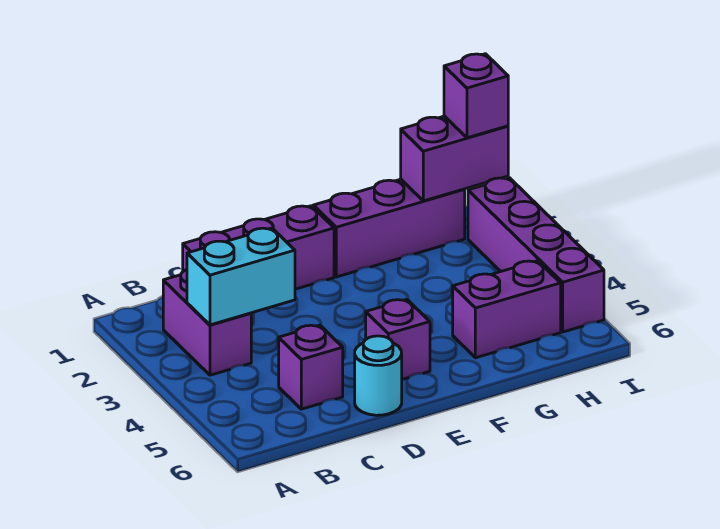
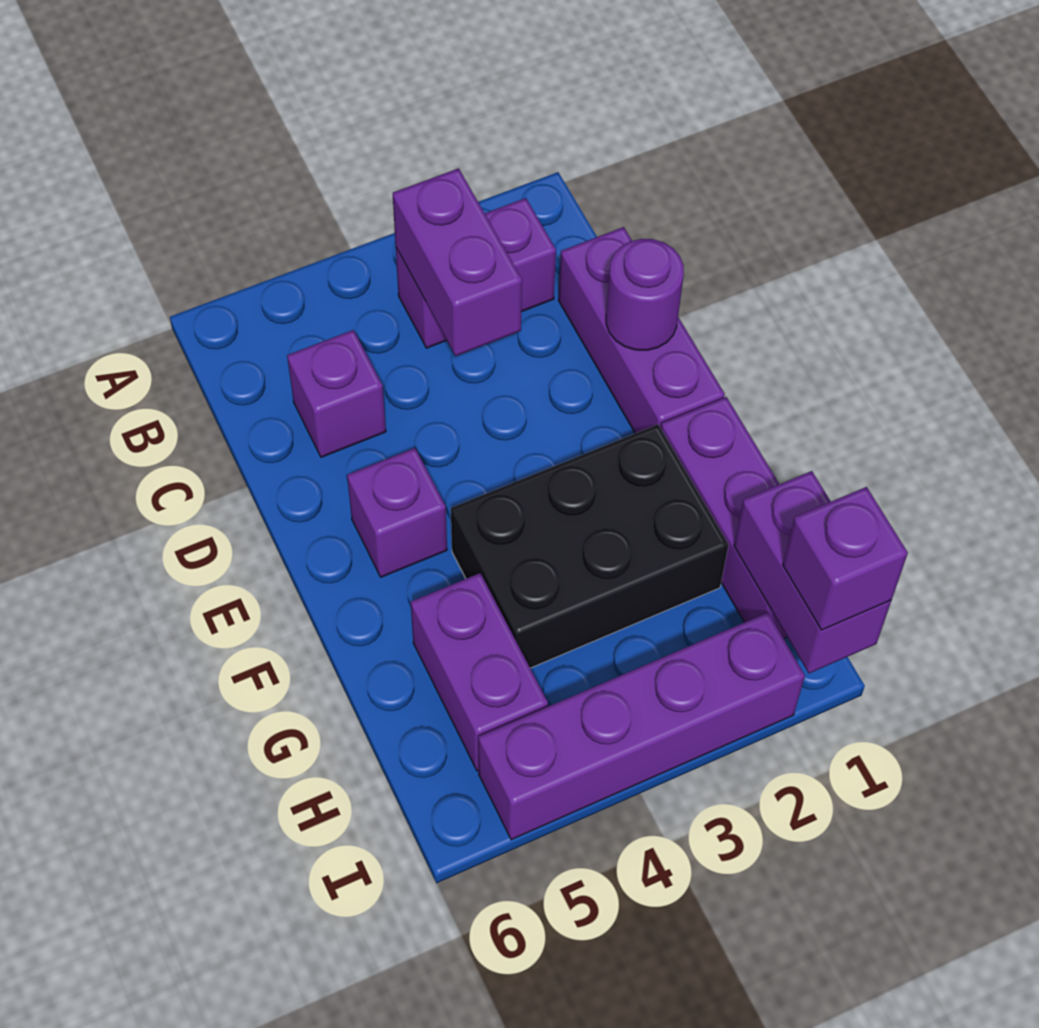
cyan 1x2 brick [187,228,295,325] -> purple 1x2 brick [393,168,522,356]
none -> purple 1x1 round brick [606,239,684,350]
cyan 1x1 round brick [355,336,402,415] -> none
none -> black 2x3 brick [451,425,729,668]

